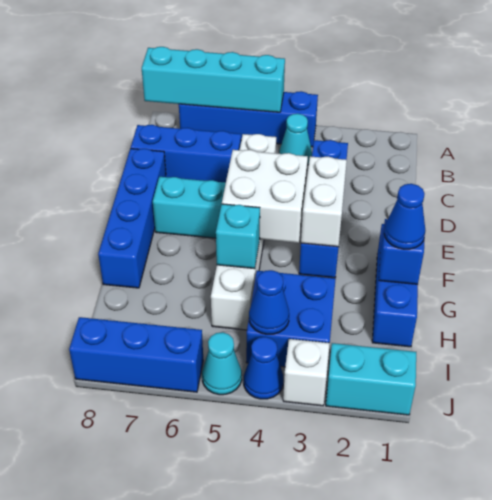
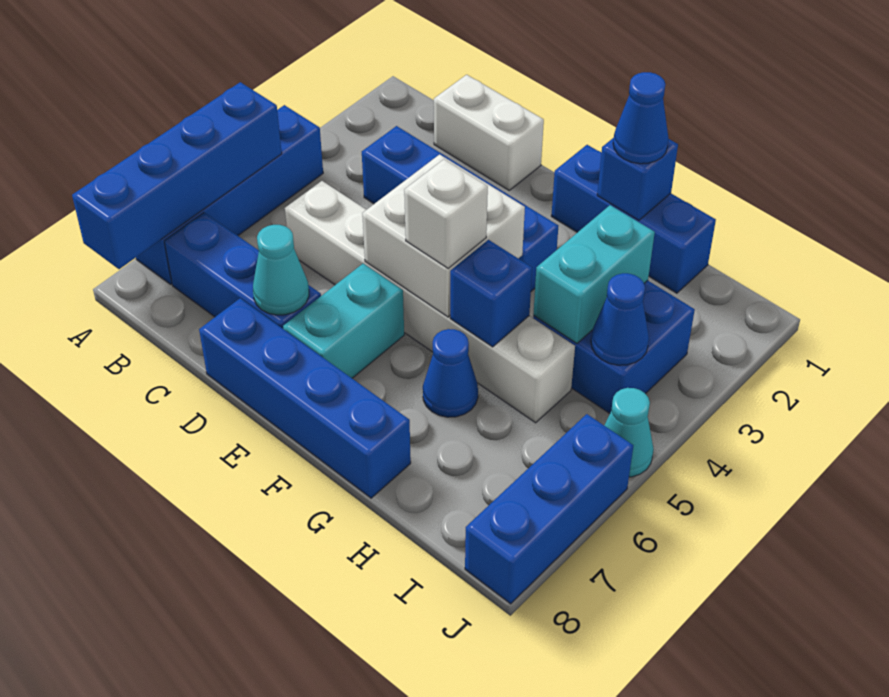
cyan 1x4 brick [142,47,285,112] -> blue 1x4 brick [72,82,282,269]
cyan 1x1 cone [279,114,312,165] -> cyan 1x1 cone moved to [253,225,309,315]
blue 1x3 brick [131,125,241,183] -> blue 1x3 brick turned to [164,213,321,328]
white 1x2 brick [301,156,347,247] -> white 1x2 brick moved to [434,75,544,190]
cyan 1x1 brick [216,204,260,269] -> blue 1x1 brick [450,240,532,347]
cyan 1x2 brick [326,343,416,415] -> cyan 1x2 brick moved to [533,205,655,343]
white 1x1 brick [283,339,330,406] -> white 1x1 brick moved to [404,159,488,268]
blue 1x1 cone [244,337,283,399] -> blue 1x1 cone moved to [423,329,478,417]

